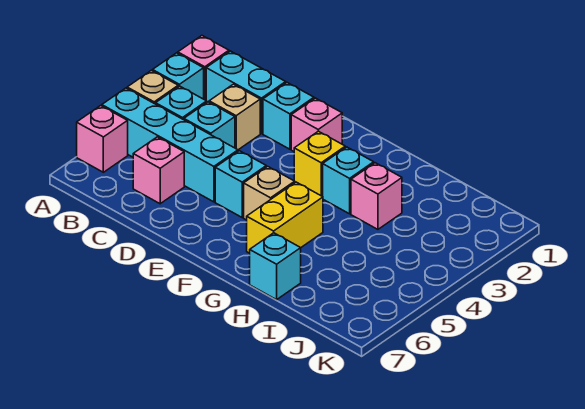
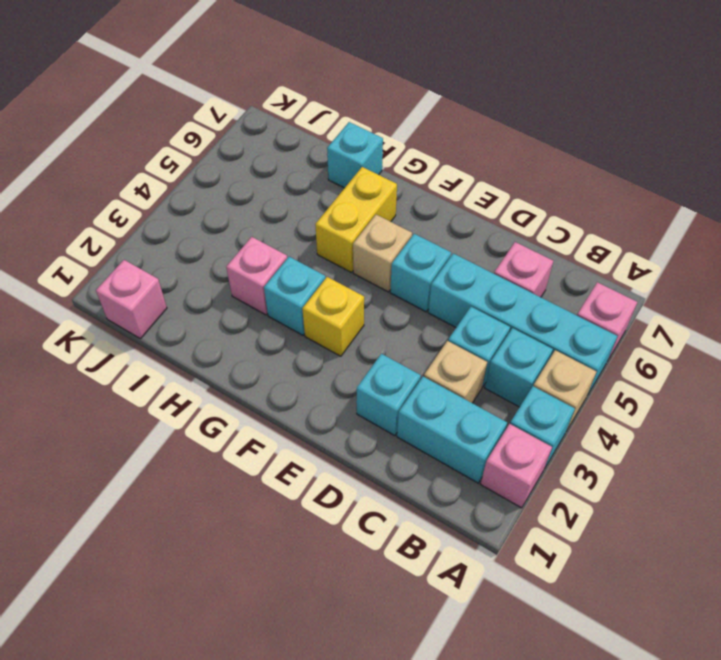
pink 1x1 brick [291,98,342,151] -> pink 1x1 brick moved to [96,260,167,339]

